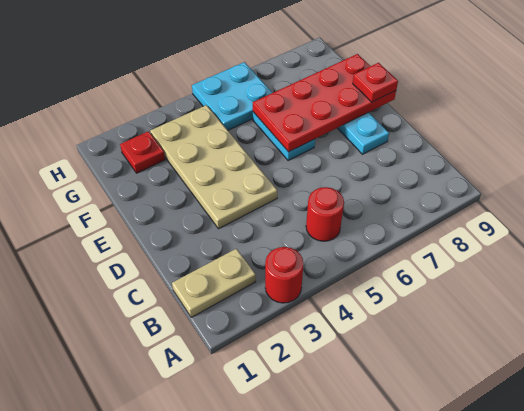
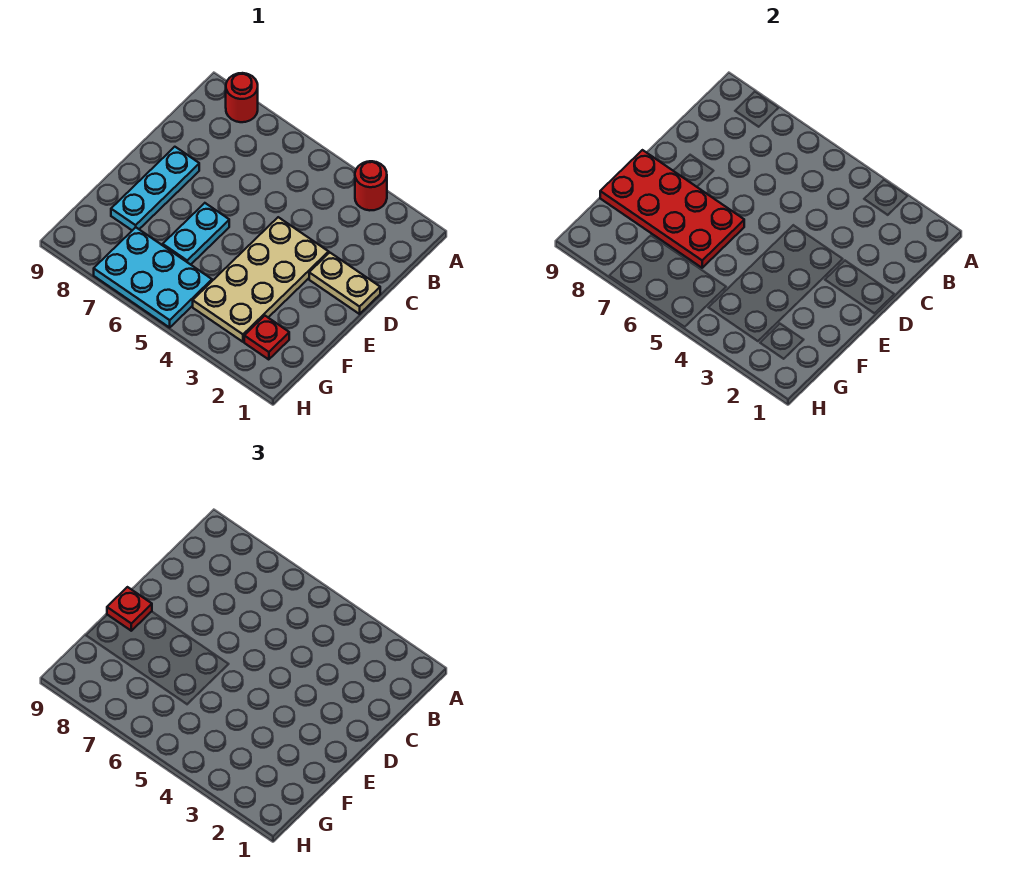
tan 1x2 plate [172,249,256,318] -> tan 1x2 plate moved to [309,253,380,314]
red 1x1 round brick [306,187,344,241] -> red 1x1 round brick moved to [226,73,258,122]
cyan 2x2 plate [192,62,272,130] -> cyan 2x3 plate [94,227,212,327]

